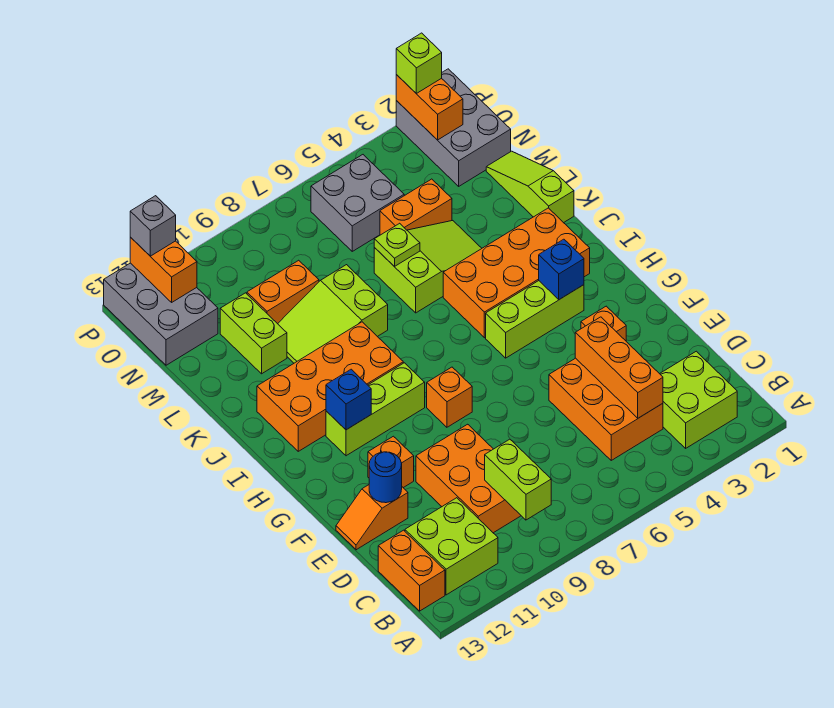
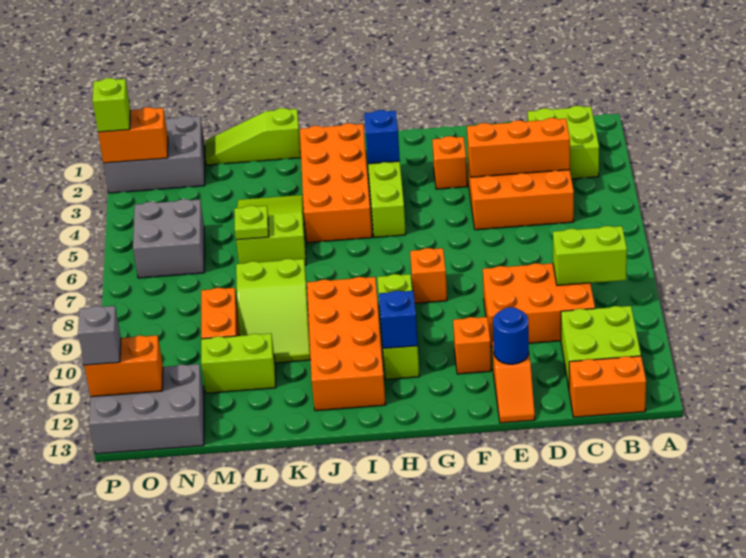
orange 1x2 brick [380,179,452,235] -> none

